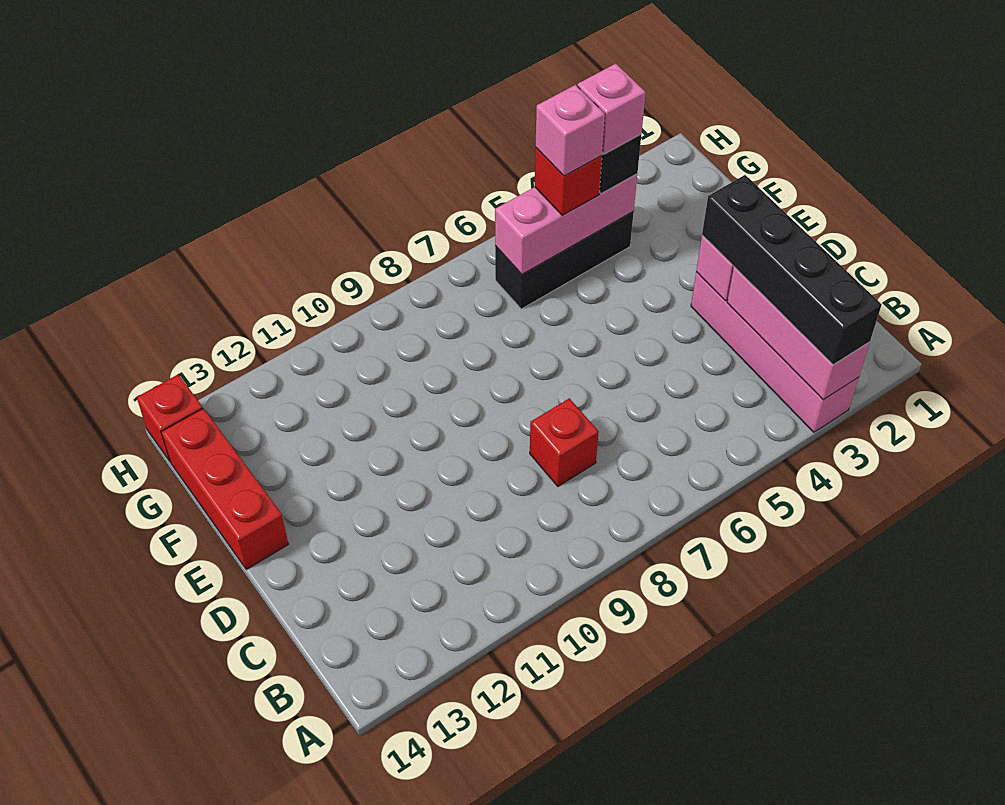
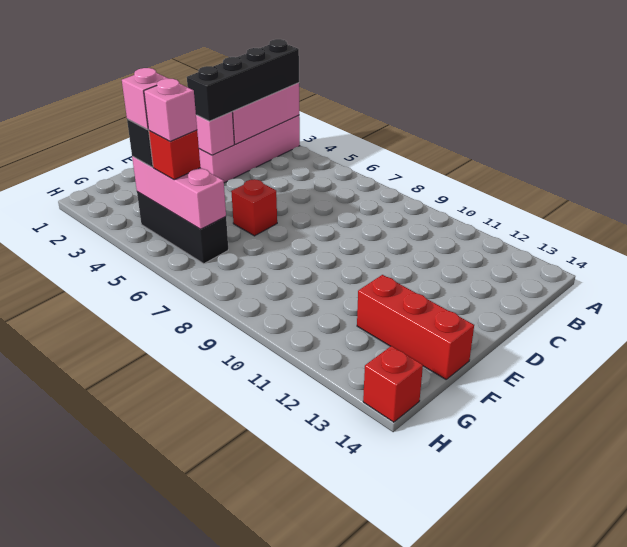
red 1x1 brick [530,398,599,486] -> red 1x1 brick moved to [231,179,277,236]
red 1x3 brick [161,408,288,569] -> red 1x3 brick turned to [357,275,474,379]

